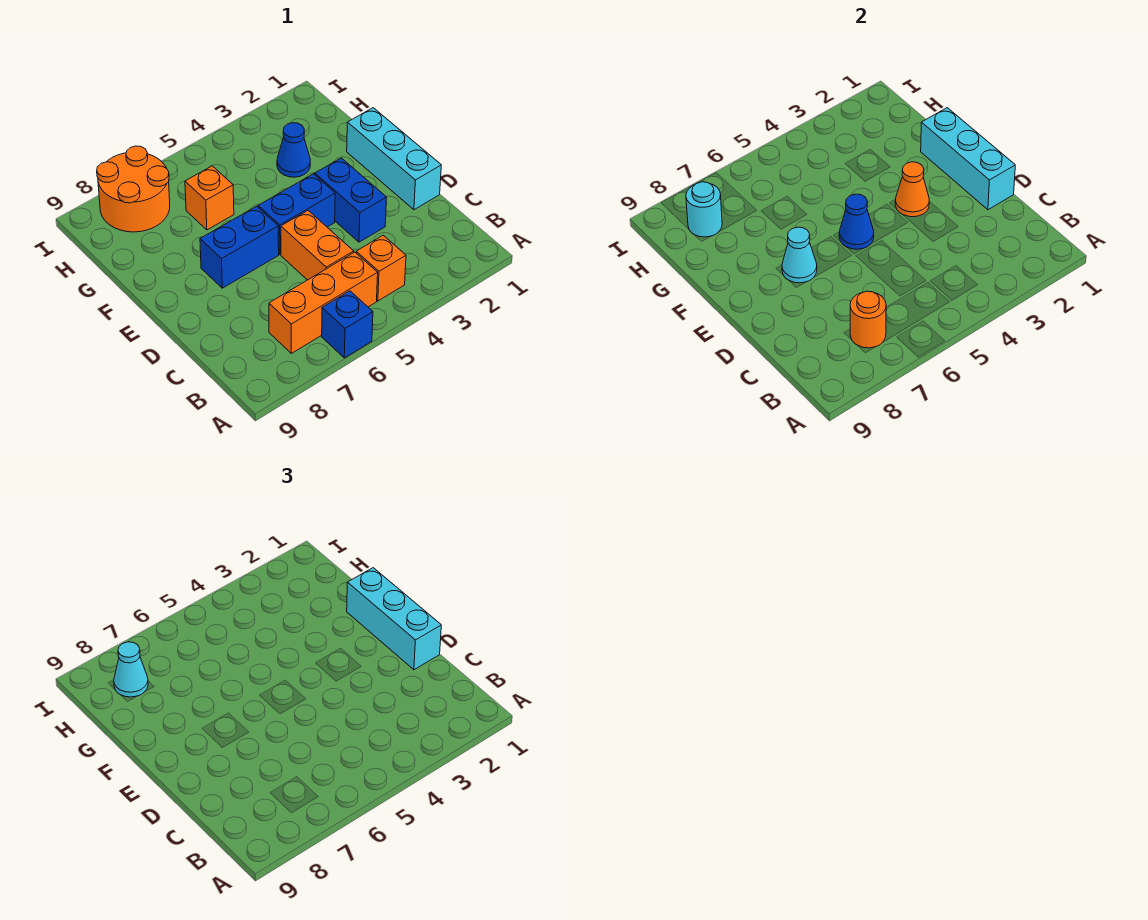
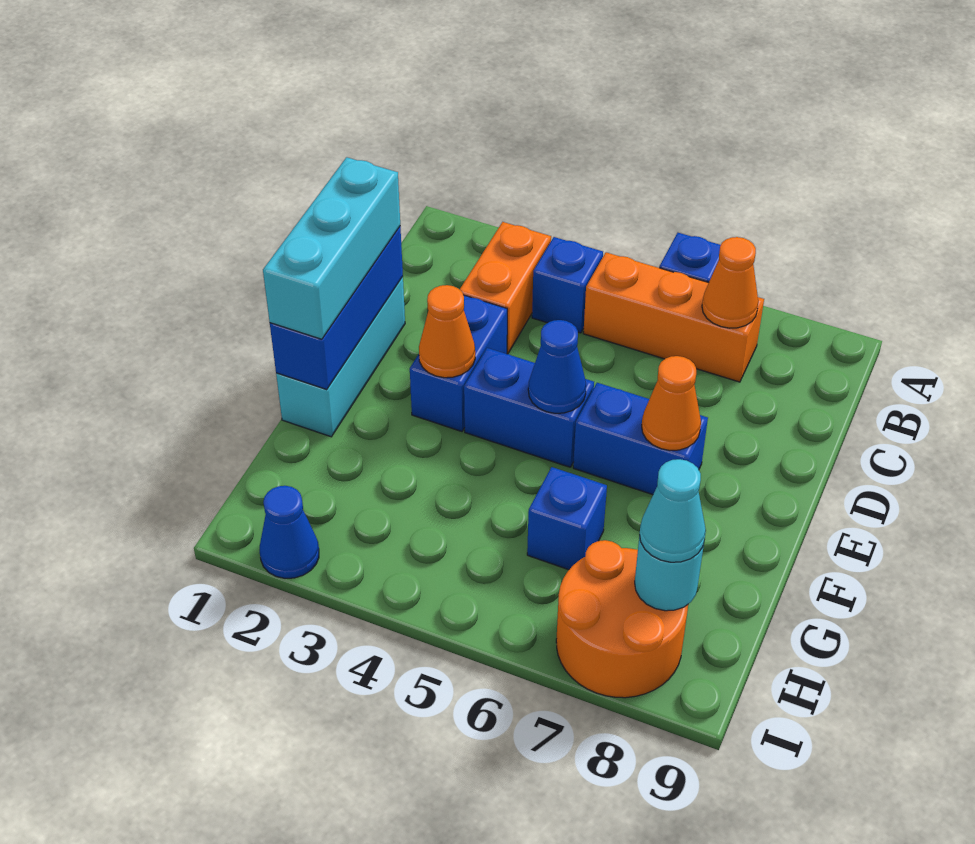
orange 1x1 brick [356,235,406,301] -> blue 1x1 brick [532,237,603,333]
orange 1x1 round brick [850,291,886,348] -> orange 1x1 cone [702,237,758,328]
orange 1x2 brick [281,211,354,280] -> orange 1x2 brick moved to [460,222,551,354]
cyan 1x3 brick [921,108,1015,210] -> blue 1x3 brick [270,227,403,389]
cyan 1x1 cone [782,227,817,283] -> orange 1x1 cone [642,356,701,450]
blue 1x1 cone [277,123,310,177] -> blue 1x1 cone moved to [260,486,319,578]
orange 1x1 brick [185,166,234,230] -> blue 1x1 brick [527,467,607,570]

